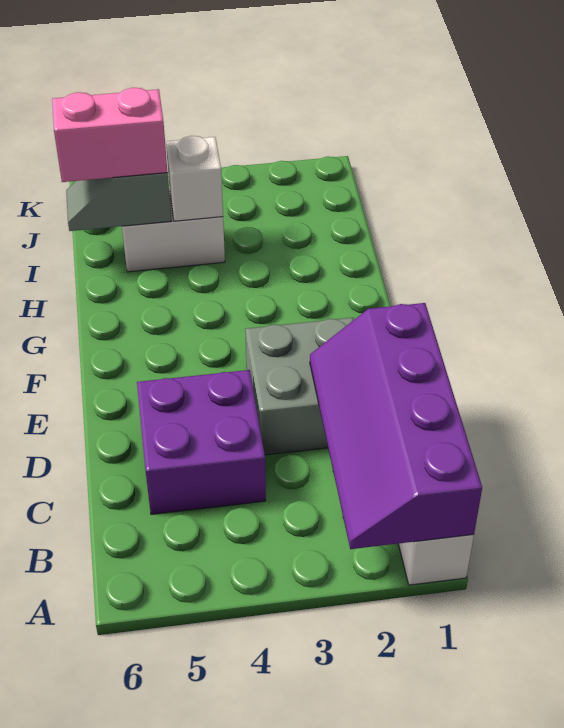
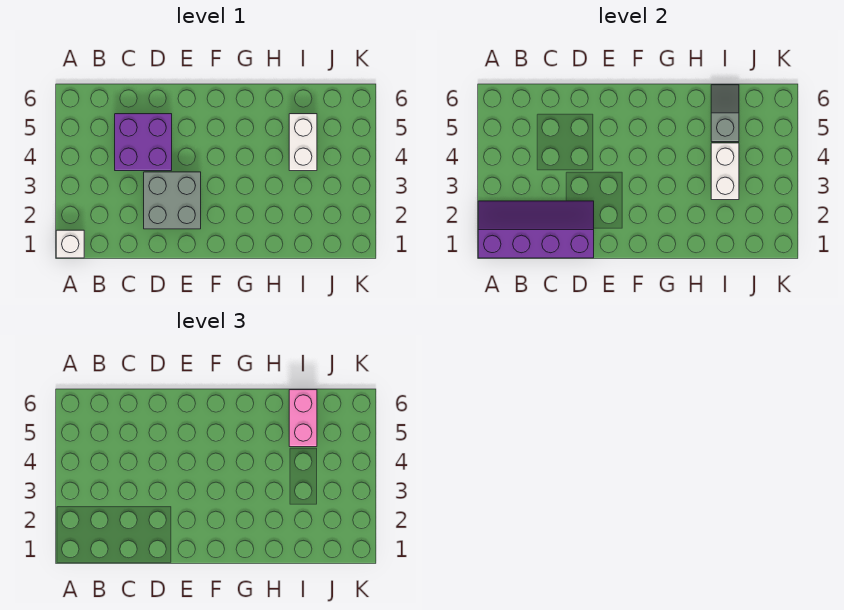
white 1x1 brick [166,136,223,221] -> white 1x2 brick [711,143,739,200]

